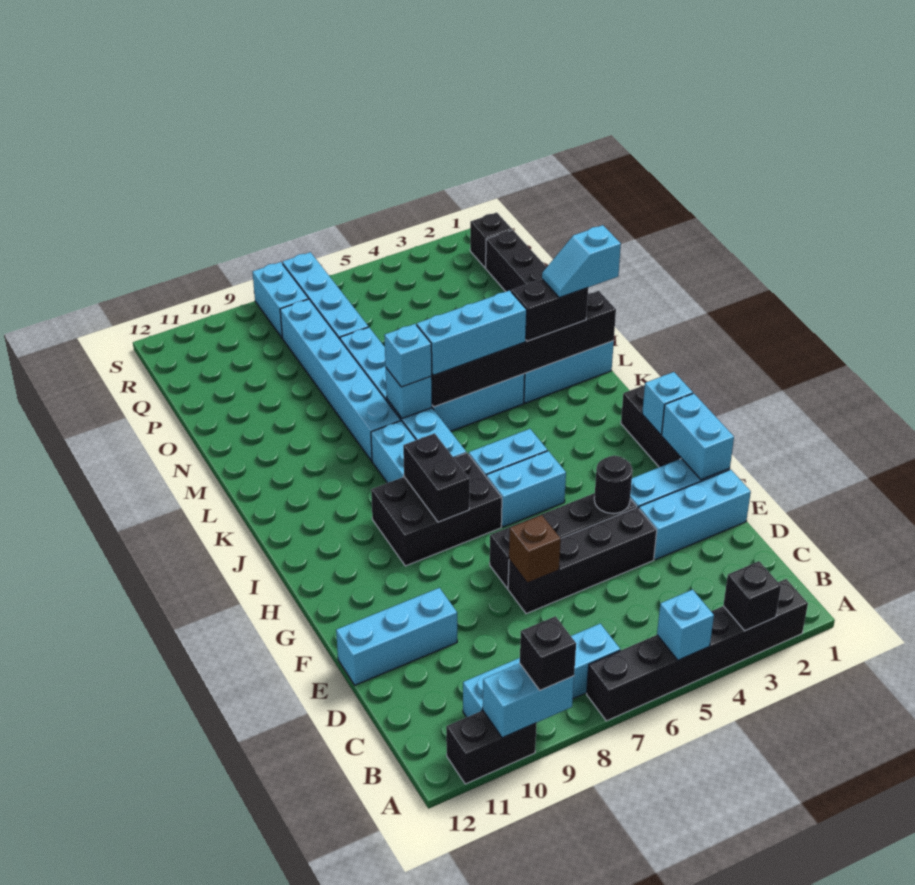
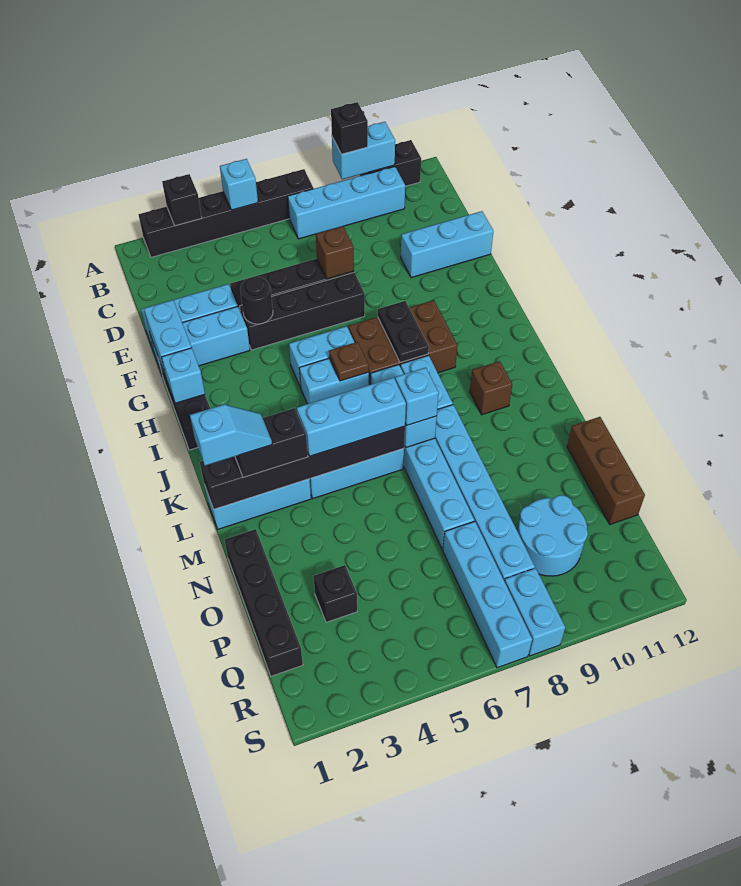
black 2x3 brick [371,453,502,566] -> brown 2x3 brick [348,300,458,385]
black 1x2 brick [403,433,470,522] -> black 1x2 plate [378,301,429,363]
none -> brown 1x1 plate [329,342,369,381]
none -> brown 1x1 brick [470,361,512,415]
none -> brown 1x3 brick [567,417,645,524]
none -> cyan 2x2 round brick [518,495,588,576]
black 1x1 brick [470,213,512,268] -> black 1x1 brick moved to [314,565,357,622]

